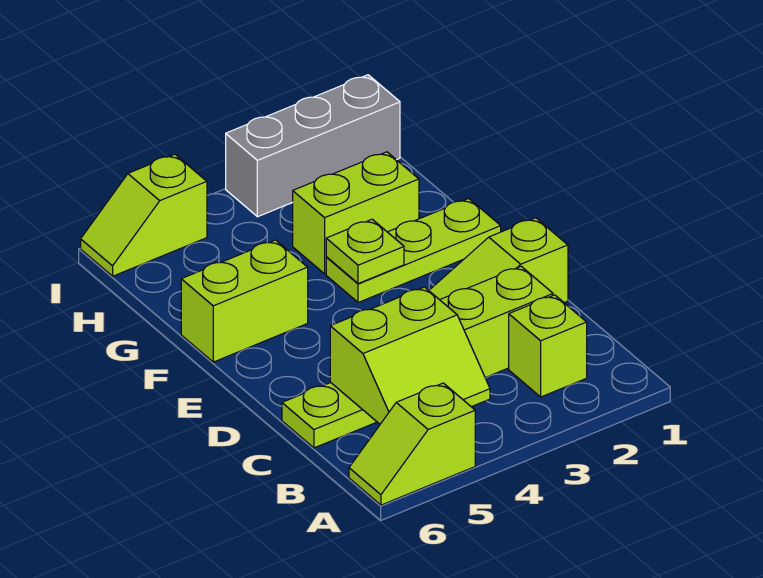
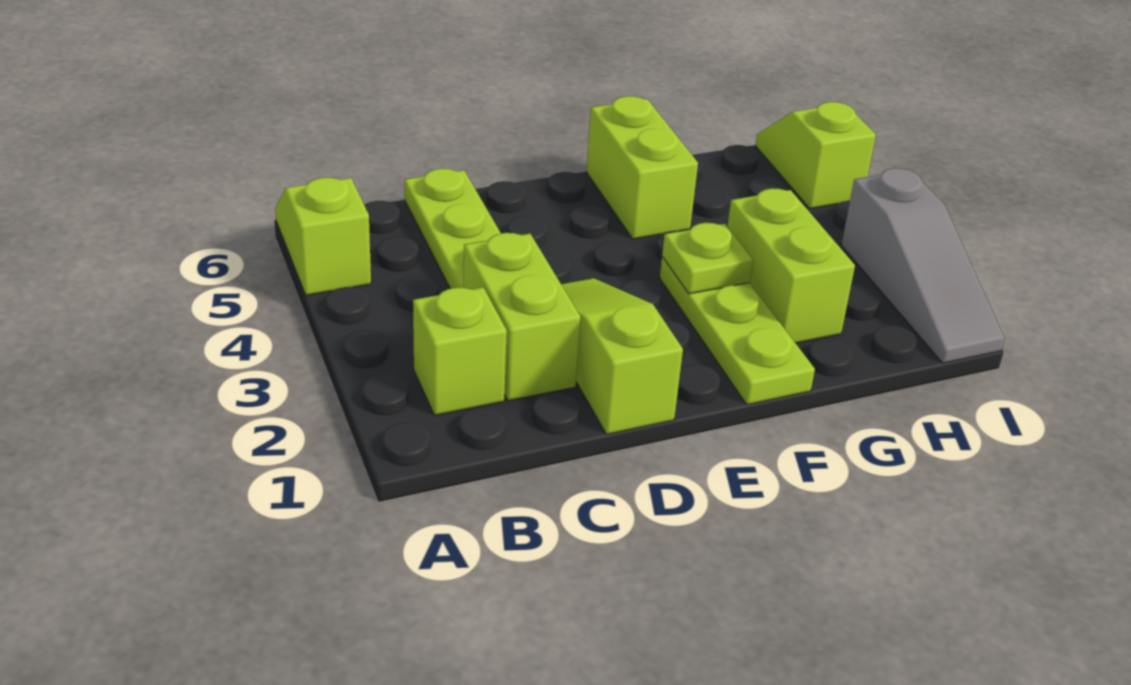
lime 2x2 slope [330,287,490,424] -> none
grey 1x3 brick [226,75,400,217] -> grey 1x3 slope [841,168,1005,363]

